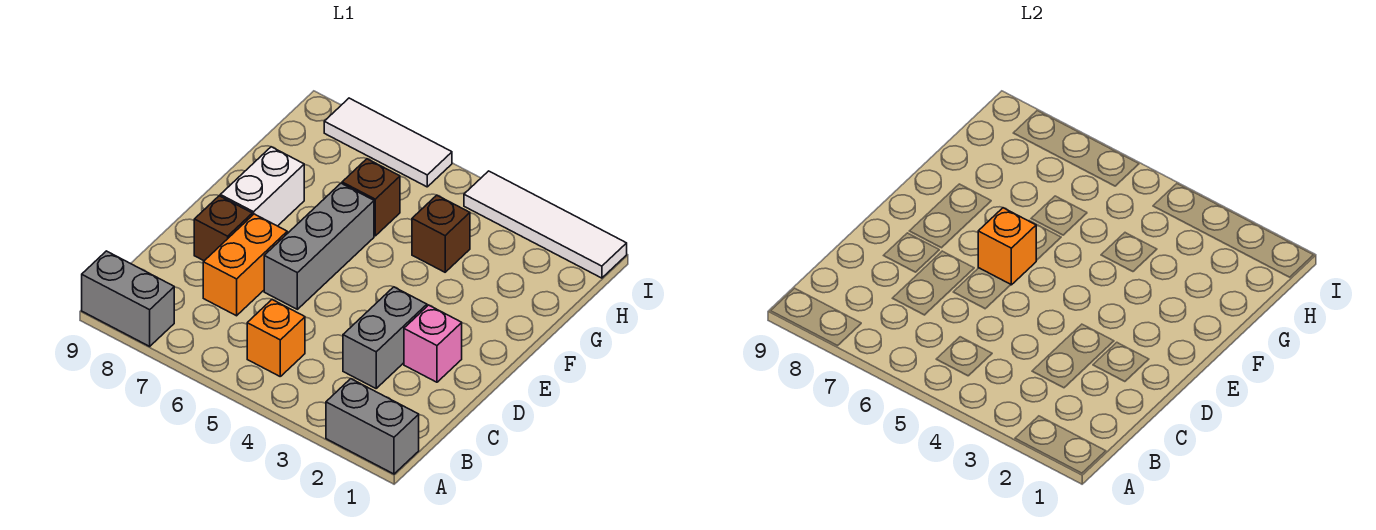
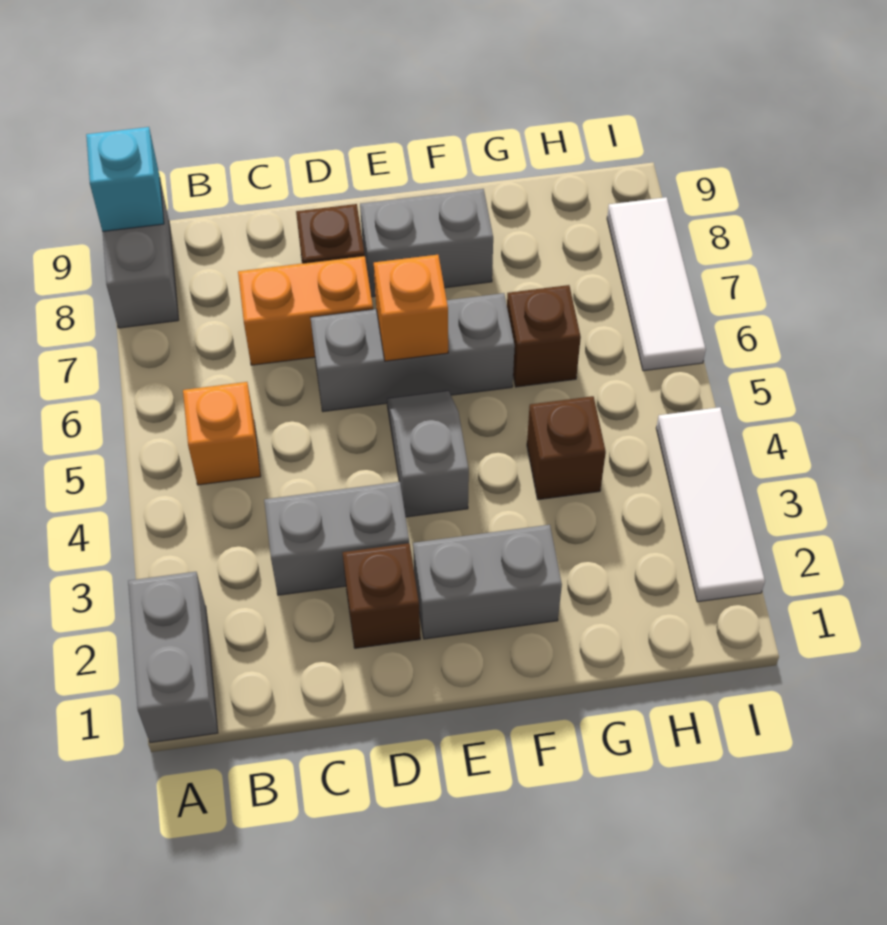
none -> cyan 1x1 brick [86,127,164,231]
pink 1x1 brick [404,305,462,382] -> brown 1x1 brick [342,543,420,648]
none -> grey 1x2 brick [413,525,562,639]
none -> grey 1x2 slope [387,391,469,517]
white 1x2 brick [220,147,304,226] -> grey 1x2 brick [360,189,493,297]
white 1x4 tile [464,171,627,278] -> white 1x3 tile [656,407,765,602]

